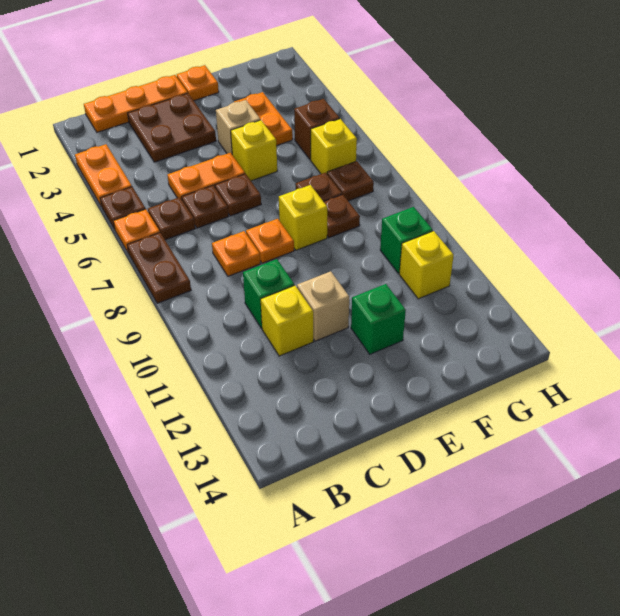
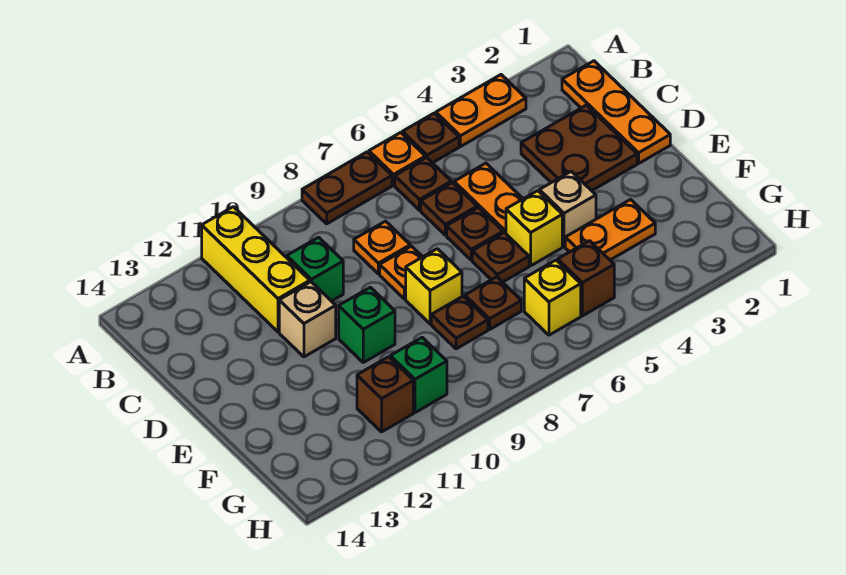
yellow 1x1 brick [260,285,313,356] -> yellow 1x3 brick [202,207,310,332]
orange 1x1 plate [177,65,219,101] -> none
green 1x1 brick [351,284,406,354] -> green 1x1 brick moved to [339,287,395,362]
brown 1x1 plate [327,161,374,201] -> brown 1x1 plate moved to [472,233,529,282]
yellow 1x1 brick [399,231,454,299] -> brown 1x1 brick [357,357,413,432]

